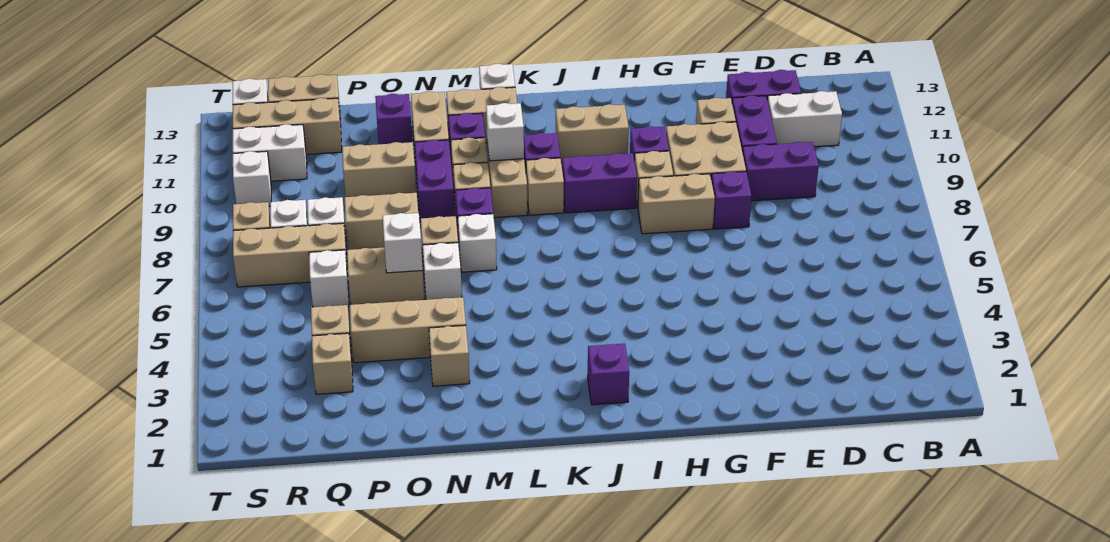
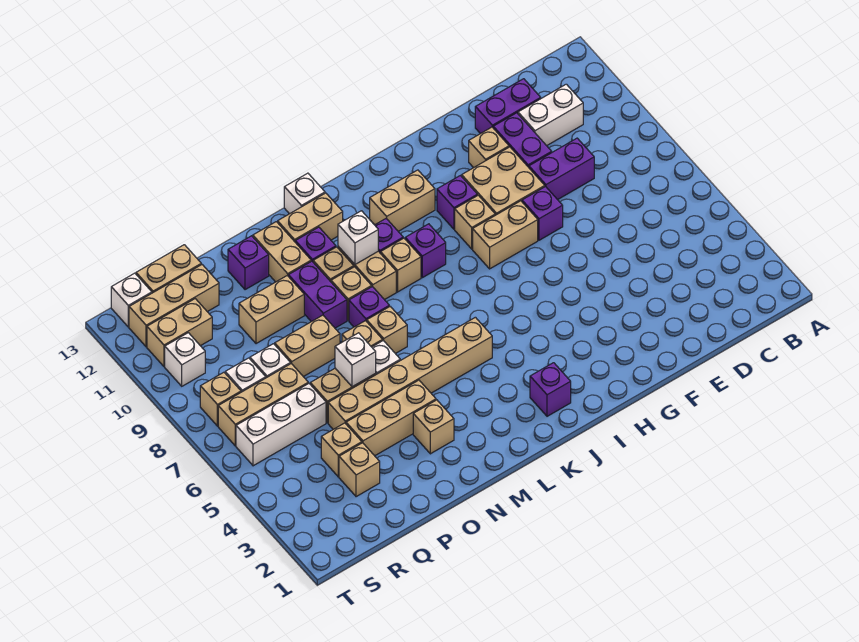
purple 1x2 brick [562,153,637,213] -> purple 1x1 brick [405,224,446,278]
none -> tan 1x6 brick [328,317,492,429]
white 1x1 brick [458,214,497,272] -> tan 1x1 brick [367,307,407,354]
white 1x1 brick [309,250,349,307] -> white 1x3 brick [236,383,326,466]
white 1x2 brick [233,124,307,181] -> tan 1x2 brick [147,299,212,367]

